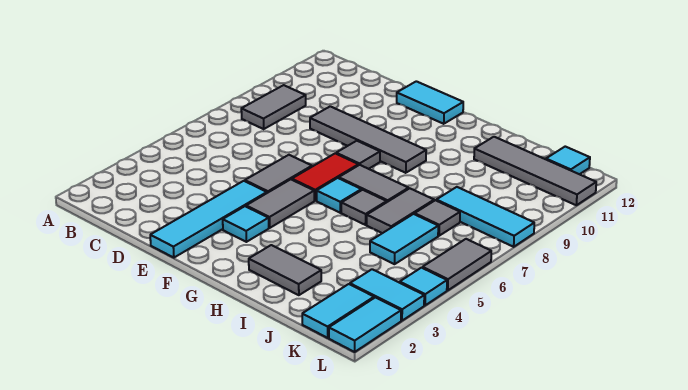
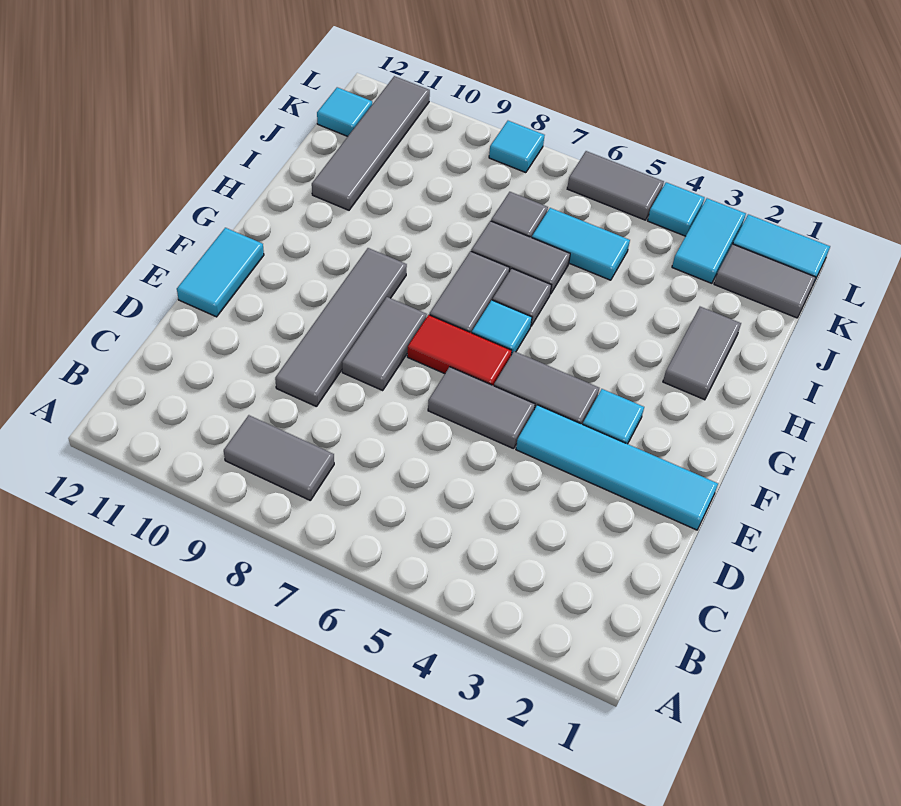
grey 1x1 tile [336,141,380,169] -> grey 1x2 tile [342,297,427,390]
cyan 1x3 tile [436,187,534,247] -> cyan 1x1 tile [489,121,545,173]
cyan 1x2 tile [302,284,374,338] -> grey 1x2 tile [714,244,816,318]

